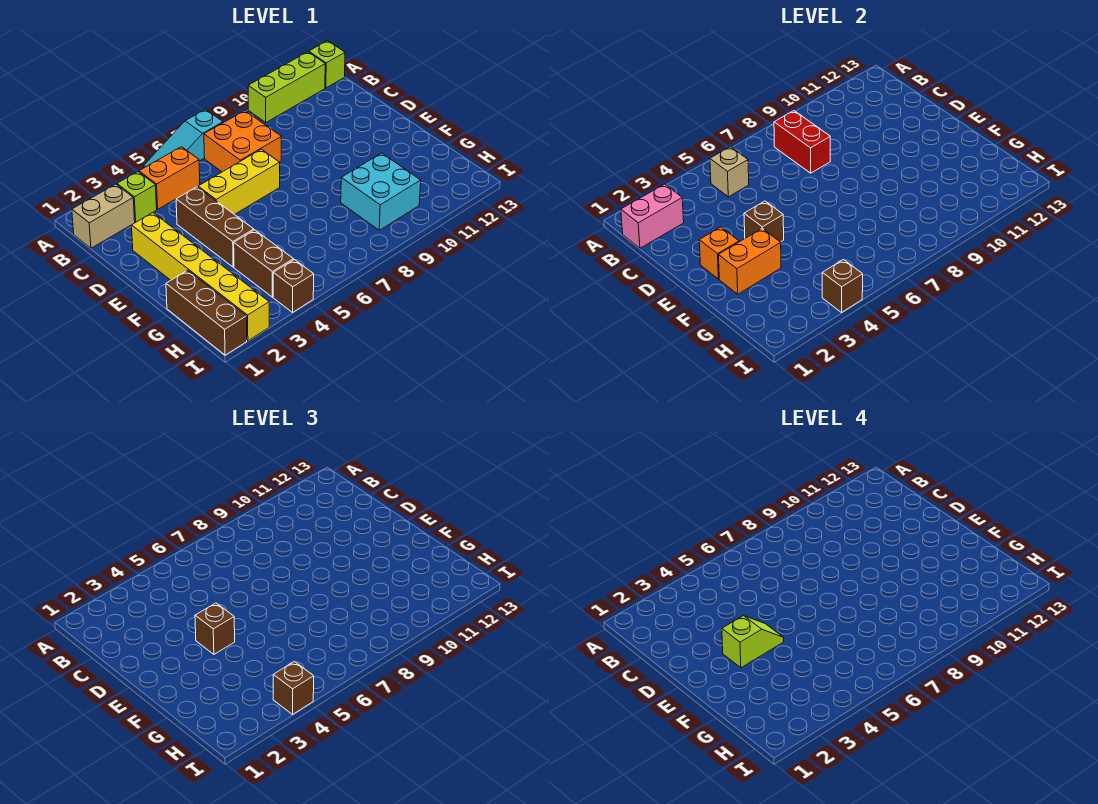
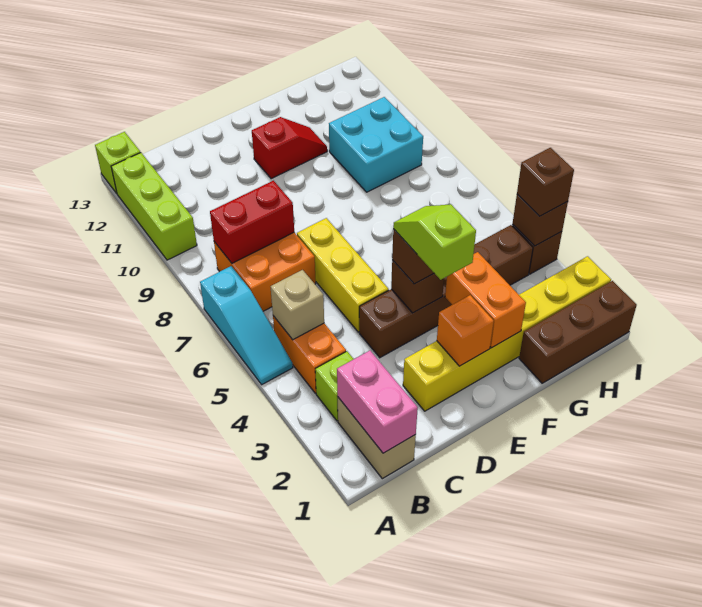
none -> red 1x2 slope [252,117,327,179]

